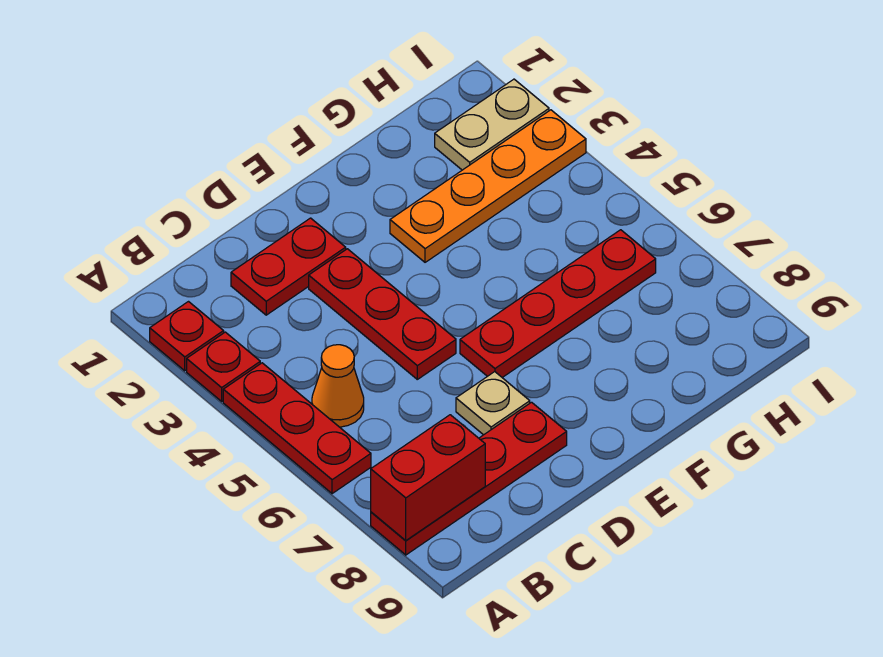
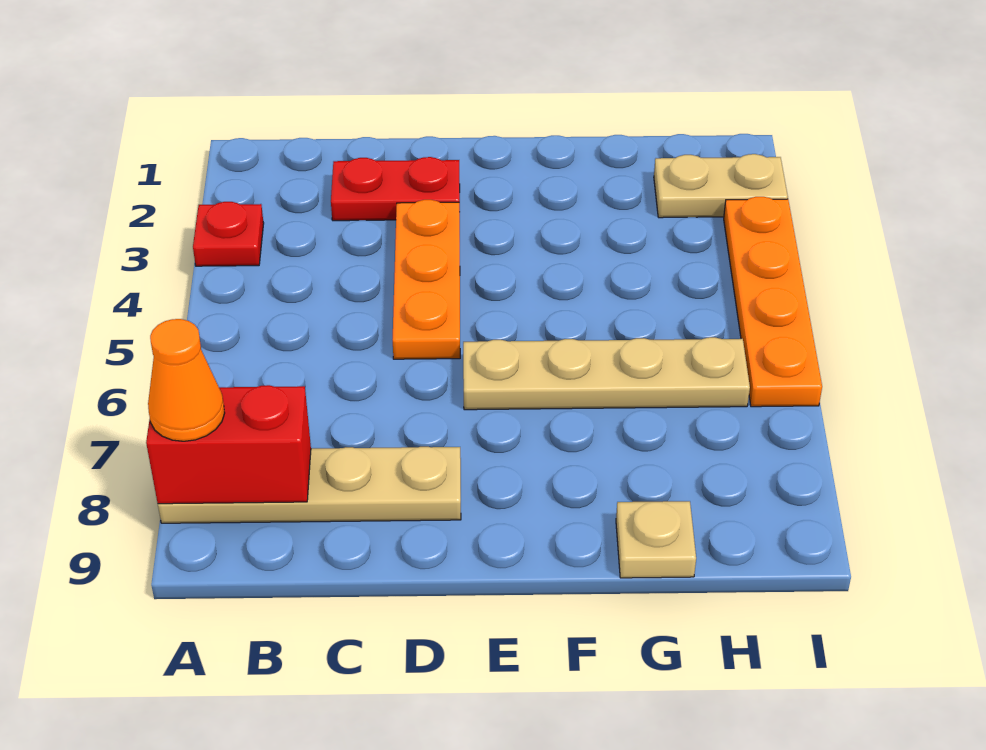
red 1x1 plate [150,302,224,371] -> none
red 1x3 plate [223,363,371,494] -> none
red 1x4 plate [371,402,567,555] -> tan 1x4 plate [158,447,461,523]
orange 1x1 cone [312,345,364,427] -> orange 1x1 cone moved to [148,319,225,441]
red 1x3 plate [309,249,456,379] -> orange 1x3 plate [393,200,460,359]
tan 1x1 plate [456,372,530,435] -> tan 1x1 plate moved to [616,501,696,578]
red 1x4 plate [460,230,656,377] -> tan 1x4 plate [463,337,750,410]
orange 1x4 plate [390,110,586,262] -> orange 1x4 plate turned to [724,197,822,407]

